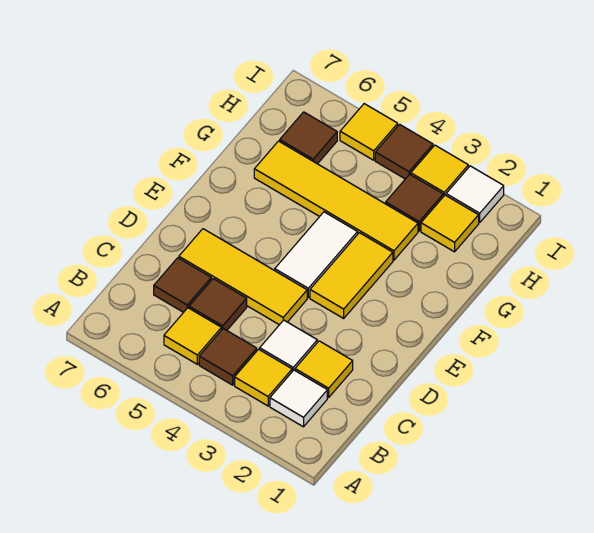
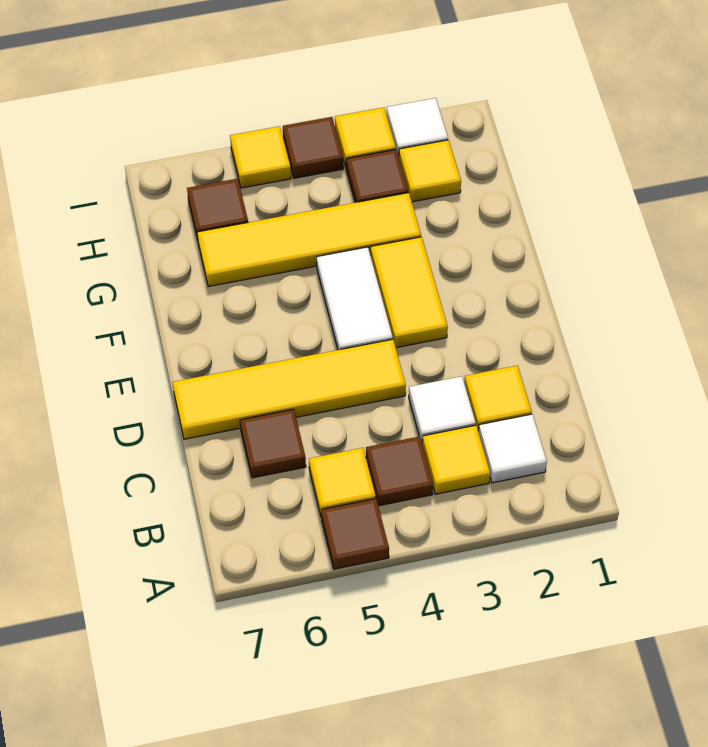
brown 1x1 tile [189,279,247,330] -> brown 1x1 tile moved to [321,499,389,569]
yellow 1x3 tile [179,229,307,325] -> yellow 1x4 tile [173,339,406,439]

